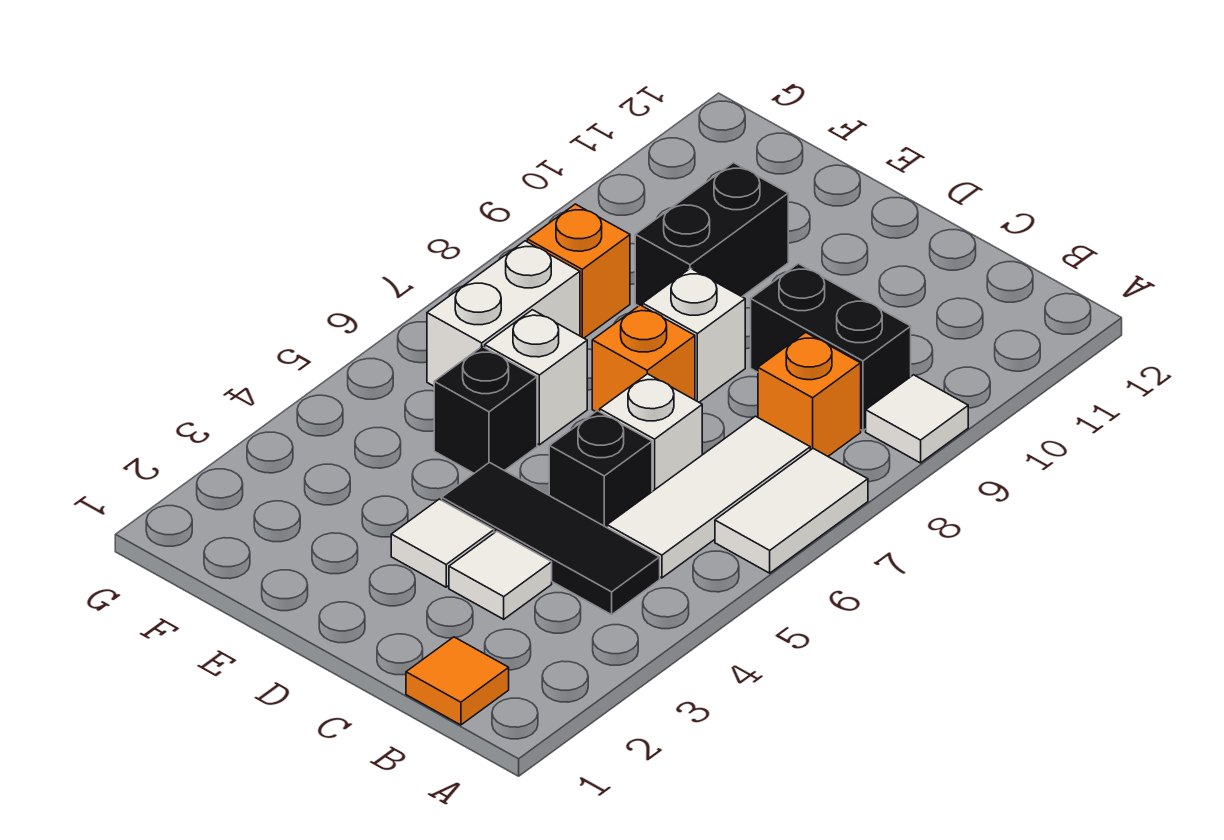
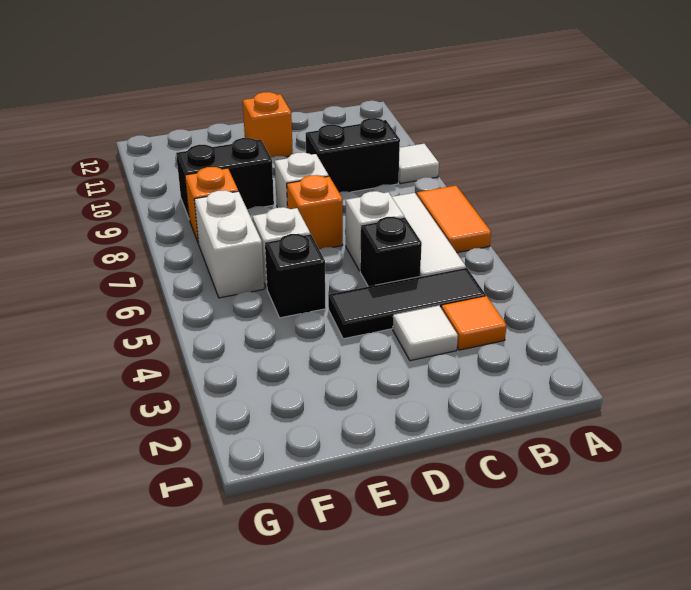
white 1x2 tile [715,449,868,573] -> orange 1x2 tile [417,186,491,253]
orange 1x1 tile [406,637,509,725] -> orange 1x1 tile moved to [441,296,507,350]
orange 1x1 brick [758,332,861,456] -> orange 1x1 brick moved to [243,92,293,158]
white 1x1 tile [391,499,494,587] -> none
black 1x2 brick [635,163,788,306] -> black 1x2 brick turned to [176,138,274,218]

